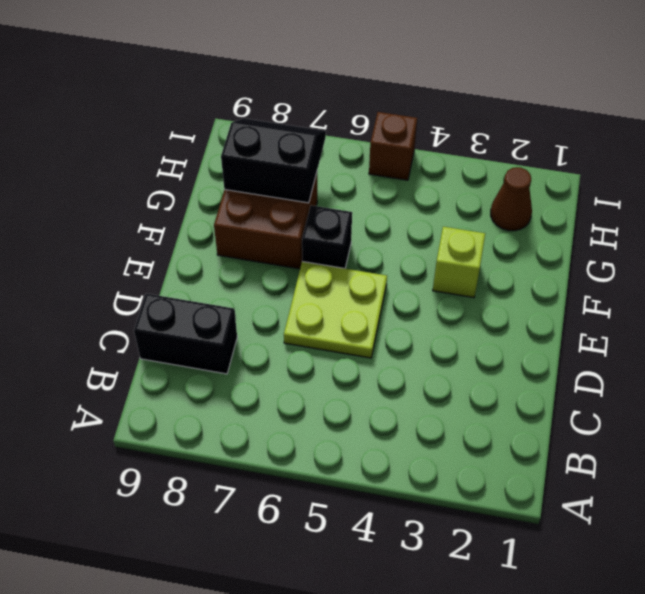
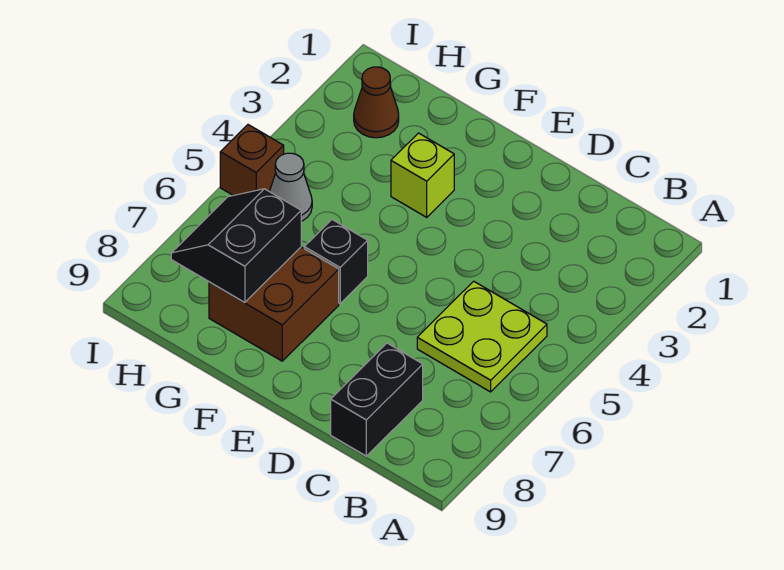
lime 2x2 plate [284,262,387,358] -> lime 2x2 plate moved to [417,281,547,392]
none -> grey 1x1 cone [270,153,312,221]

